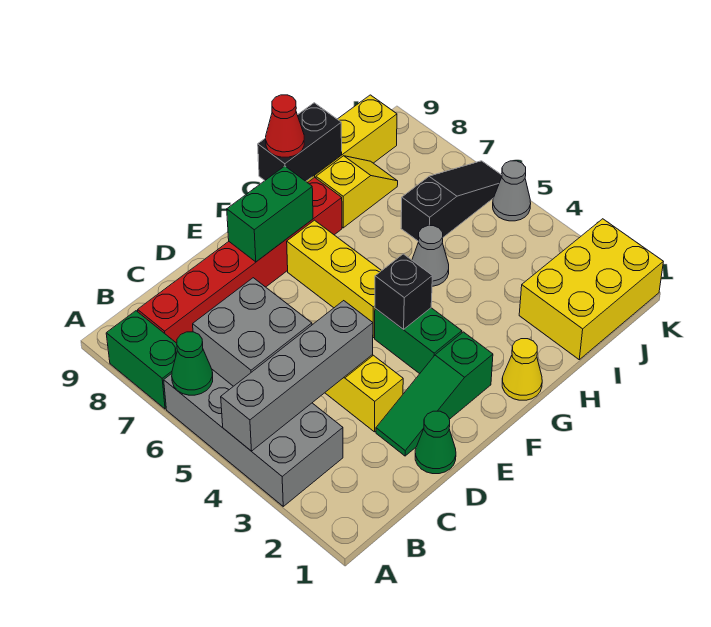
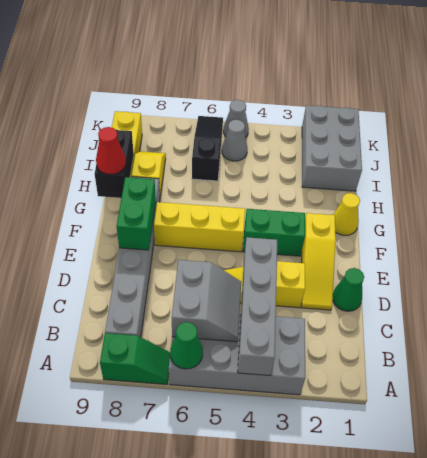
green 1x2 brick [106,311,177,409] -> green 1x2 slope [100,333,170,384]
grey 2x2 brick [193,278,312,386] -> grey 2x2 slope [172,260,241,342]
red 1x6 brick [138,177,342,343] -> grey 1x6 brick [105,177,160,337]
green 1x3 slope [376,332,493,456] -> yellow 1x3 slope [302,213,336,310]
black 1x1 brick [375,254,432,329] -> none
grey 1x1 cone [412,226,449,286] -> grey 1x1 cone moved to [222,120,248,161]
yellow 2x3 brick [519,219,663,360] -> grey 2x3 brick [302,105,362,191]

